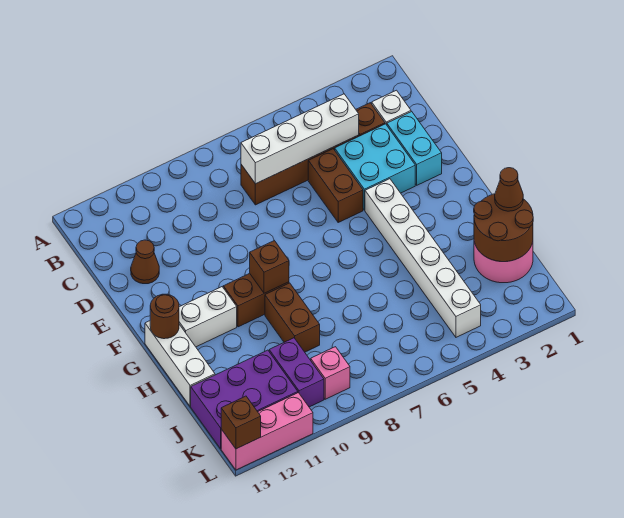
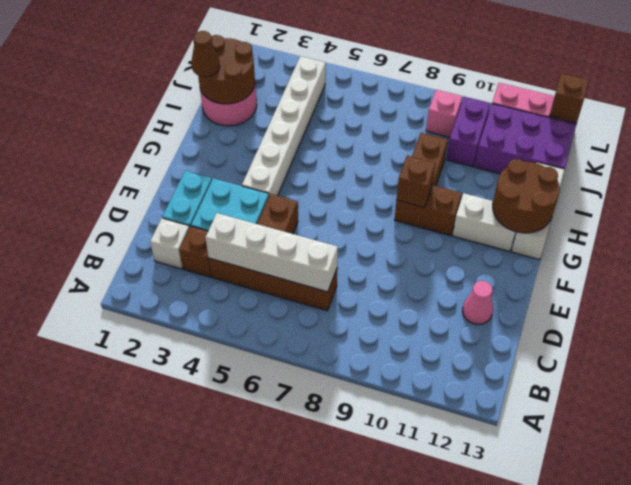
brown 1x1 cone [131,240,159,284] -> pink 1x1 cone [462,281,493,325]
brown 1x1 round brick [150,294,179,339] -> brown 2x2 round brick [493,159,560,233]

